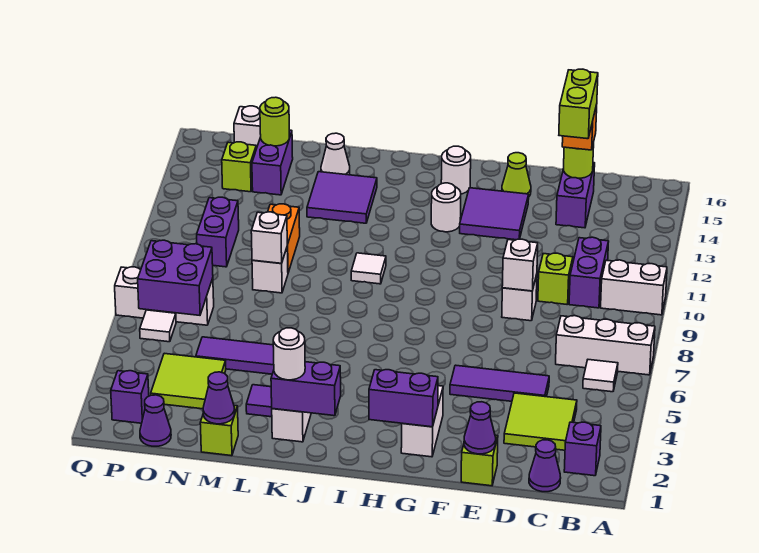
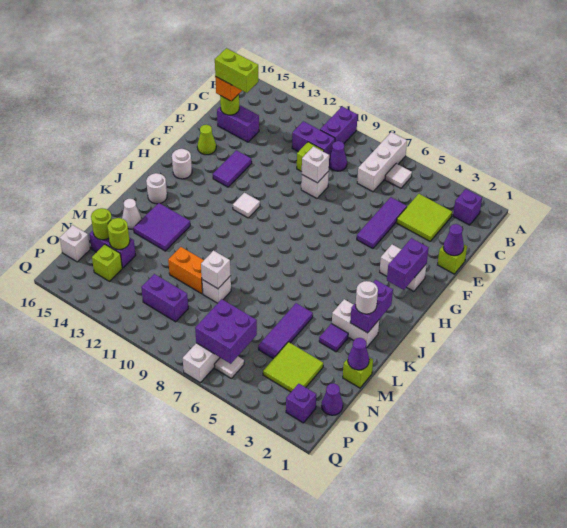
white 1x2 brick [601,260,667,315] -> purple 1x2 brick [320,107,357,143]
purple 1x1 cone [529,440,561,492] -> purple 1x1 cone moved to [329,141,347,171]
purple 2x2 tile [460,188,529,240] -> purple 1x2 tile [213,150,252,187]
white 1x1 round brick [431,183,461,232] -> white 1x1 round brick moved to [146,173,167,204]
white 1x1 tile [351,253,386,284] -> white 1x1 tile moved to [233,193,260,218]
none -> lime 1x1 round brick [107,218,130,249]

